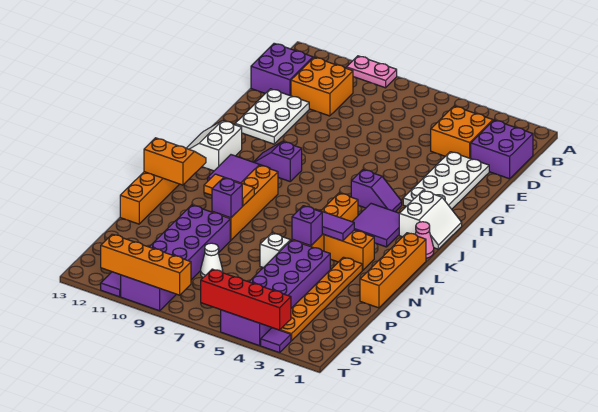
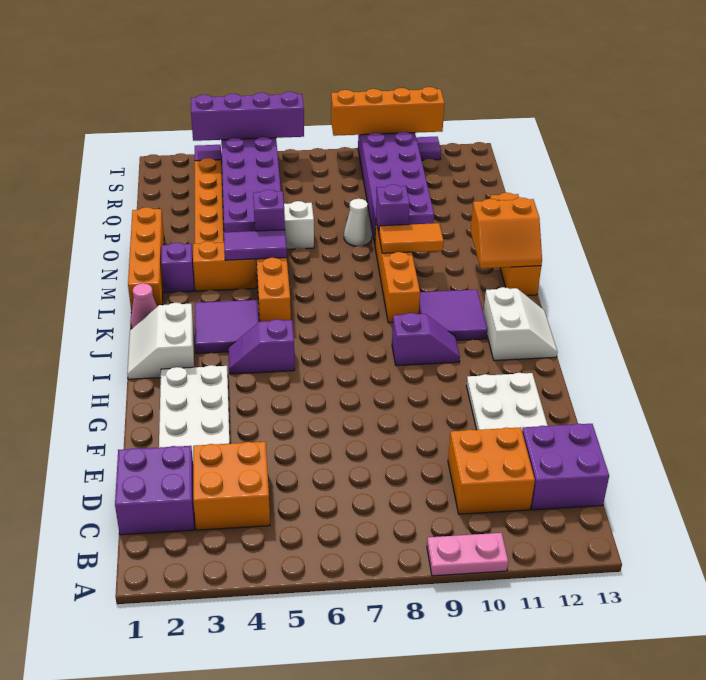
none -> purple 1x1 brick [161,243,194,293]
white 1x1 cone [201,243,223,277] -> white 1x1 cone moved to [344,199,372,246]
red 1x4 brick [201,269,291,330] -> purple 1x4 brick [191,92,304,141]

